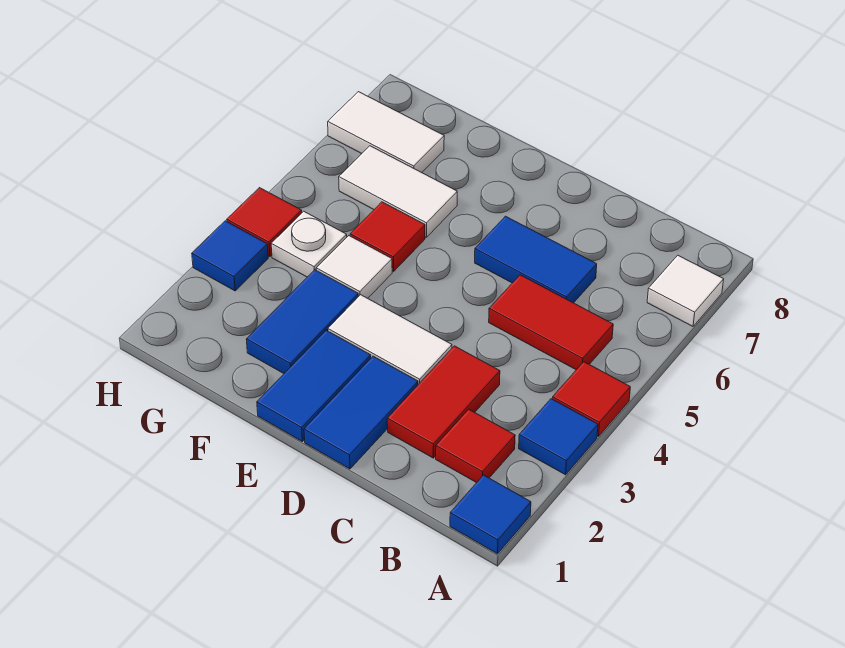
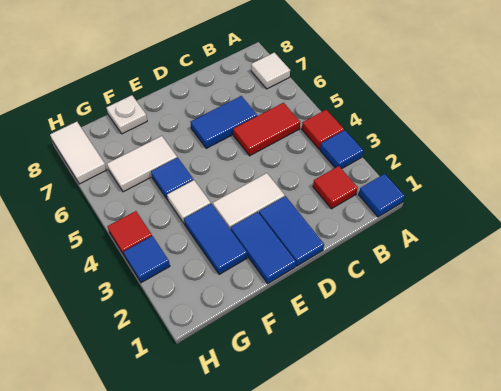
red 1x2 tile [387,346,500,458] -> none
red 1x1 tile [350,202,425,271] -> blue 1x1 tile [151,158,193,200]
white 1x1 plate [271,211,347,277] -> white 1x1 plate moved to [106,95,147,134]
white 1x2 tile [328,92,444,173] -> white 1x2 tile turned to [50,122,107,184]

